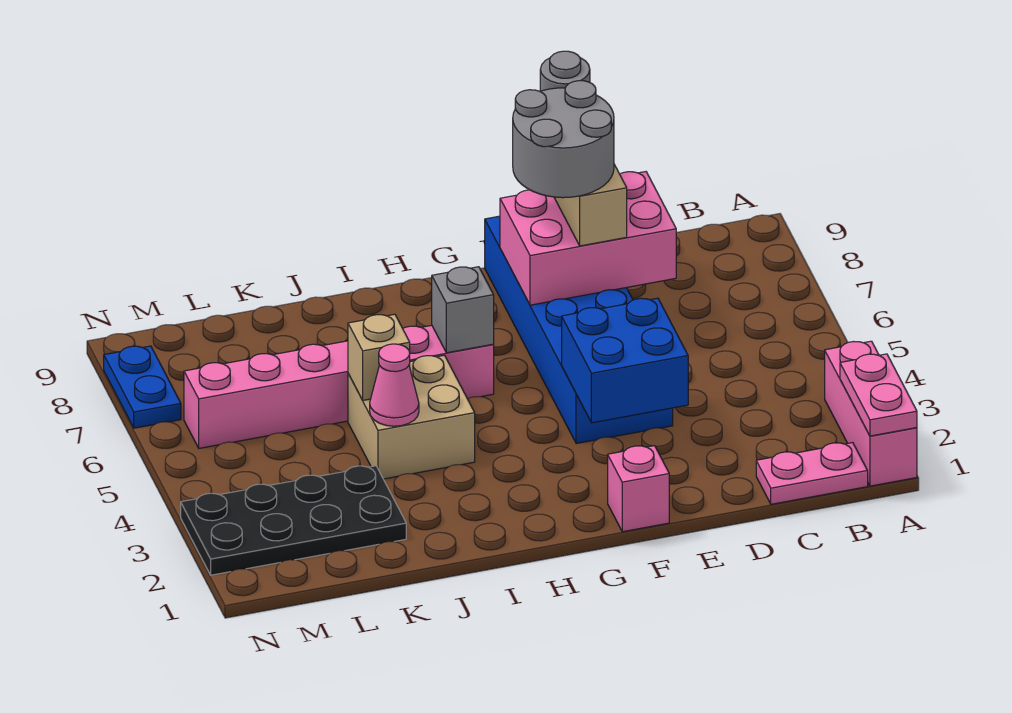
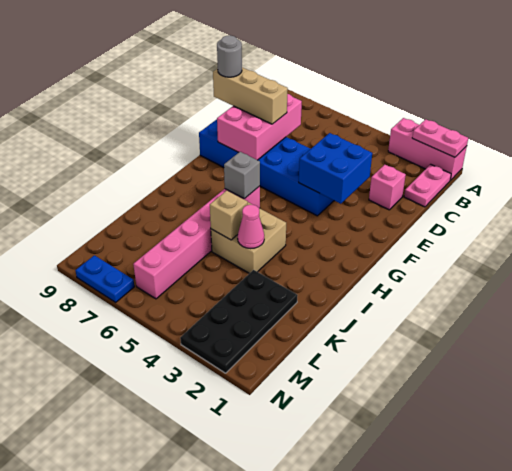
grey 2x2 round brick [513,81,614,198] -> none
pink 1x1 brick [608,446,669,532] -> pink 1x1 brick moved to [369,165,406,210]

